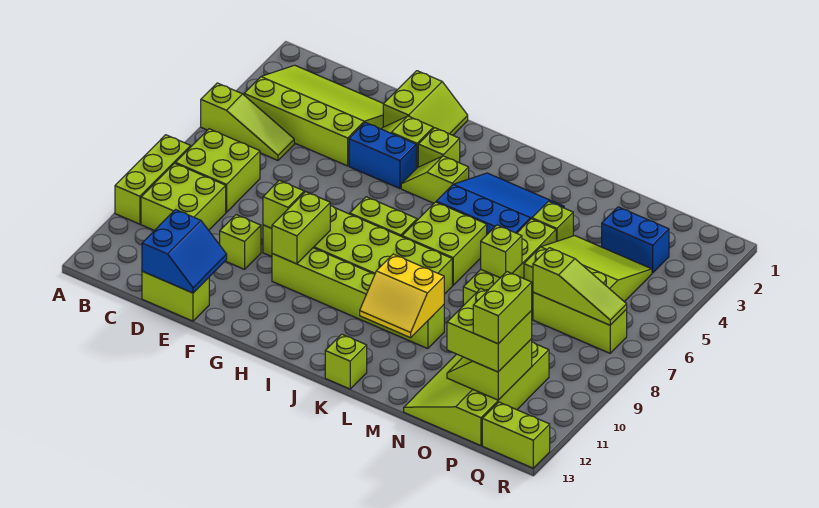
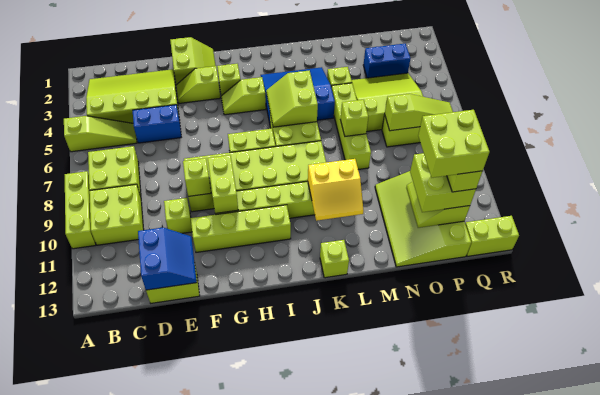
blue 1x2 brick [349,122,416,189] -> blue 1x2 brick moved to [133,105,181,143]
none -> lime 1x4 brick [191,205,291,252]
none -> lime 2x2 slope [266,70,318,127]
none -> lime 2x2 brick [418,110,490,178]

